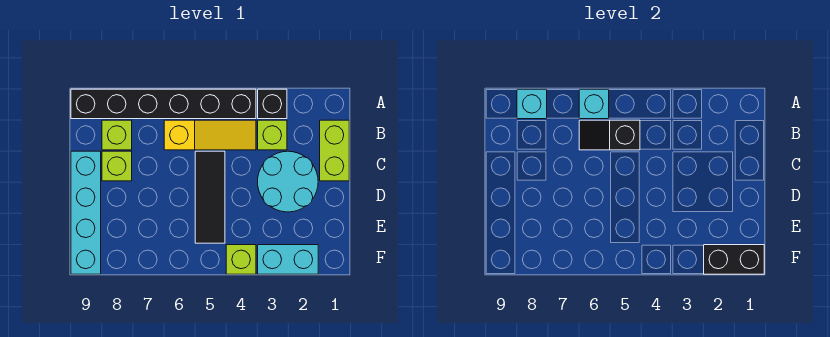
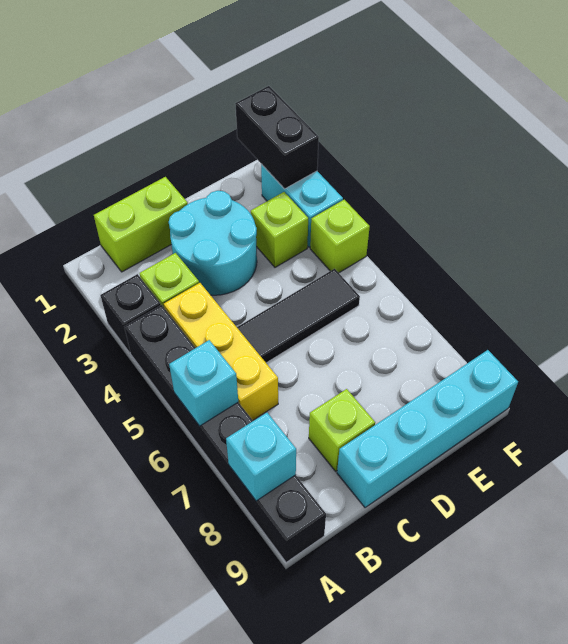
yellow 1x3 slope [164,120,256,150] -> yellow 1x3 brick [164,283,278,420]
black 1x2 slope [579,120,640,150] -> none
lime 1x1 brick [102,120,132,150] -> lime 1x1 brick moved to [251,192,308,267]

